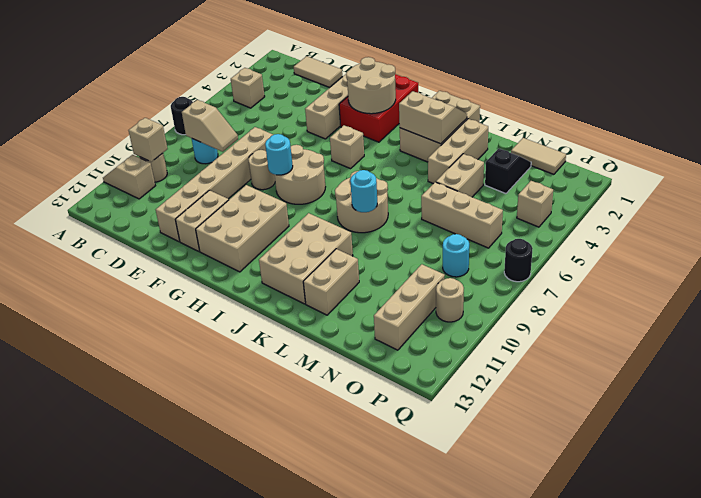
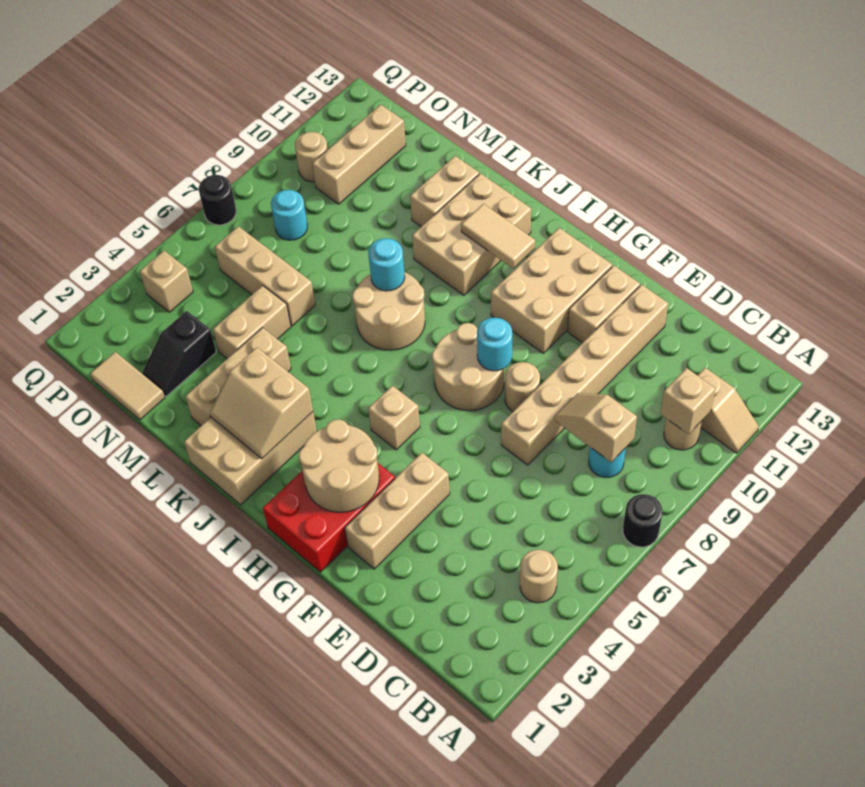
tan 1x1 brick [231,68,265,108] -> tan 1x1 round brick [520,550,558,603]
tan 1x2 tile [294,56,342,88] -> tan 1x2 tile moved to [461,204,535,268]

